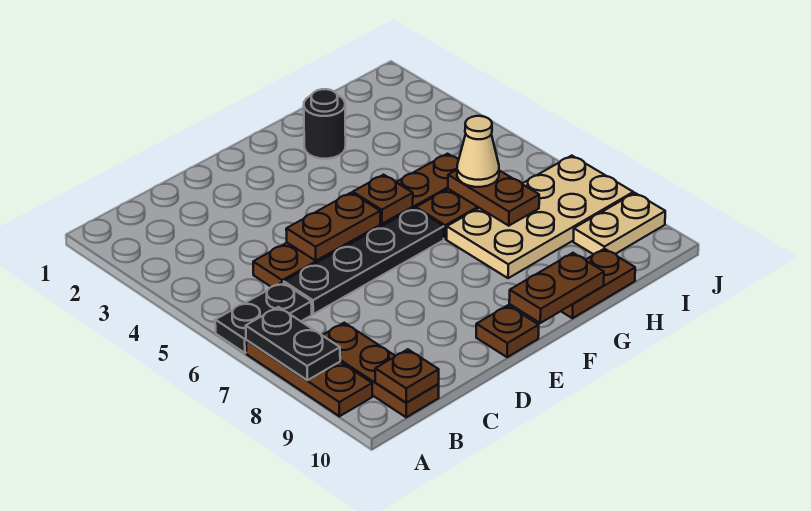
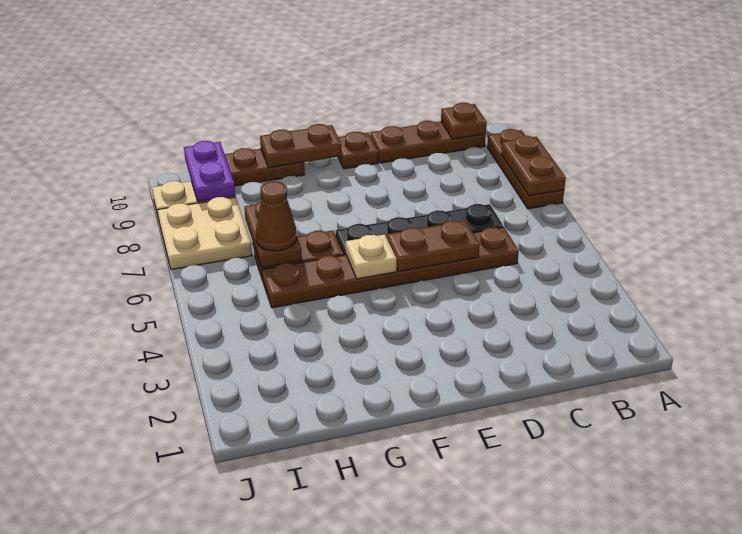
black 1x2 plate [215,282,312,353] -> none
black 1x2 plate [246,307,340,380] -> brown 1x2 plate [501,136,566,196]
brown 1x3 plate [322,323,439,417] -> brown 1x3 plate turned to [370,121,486,163]
brown 1x1 plate [353,175,413,224] -> tan 1x1 plate [346,235,397,279]
black 1x1 round brick [304,89,346,159] -> none
tan 2x4 plate [447,156,633,278] -> tan 2x2 plate [158,197,252,270]
tan 1x1 cone [457,116,499,187] -> brown 1x1 cone [256,182,297,251]
none -> purple 1x2 plate [184,141,235,202]

